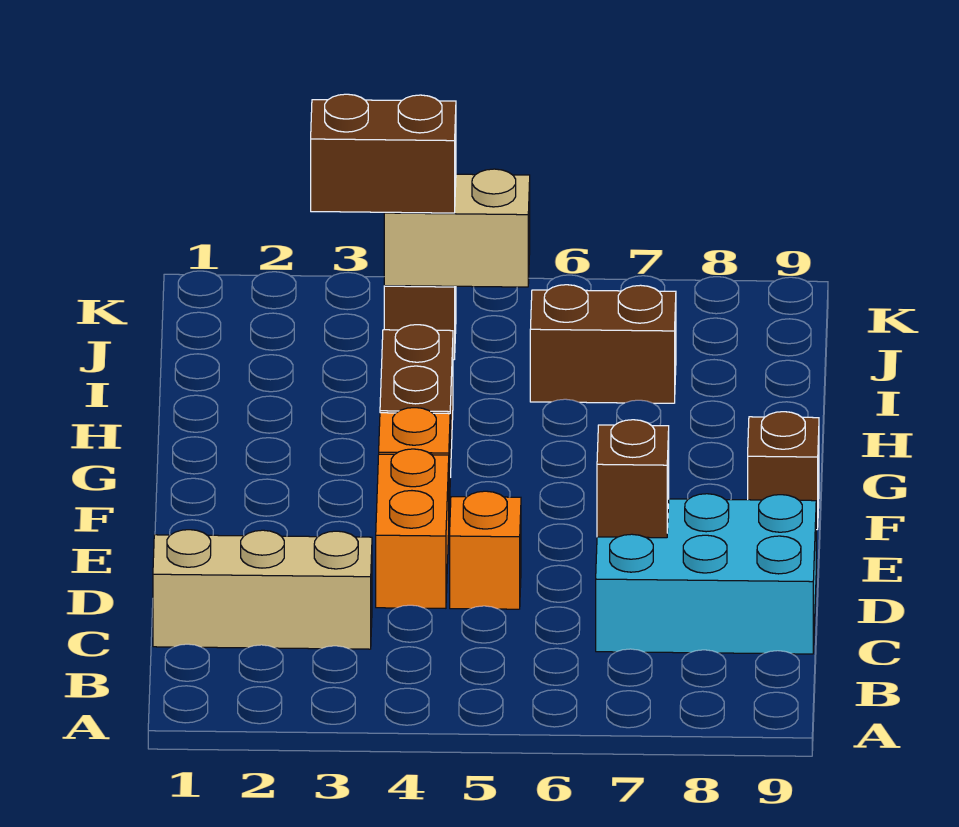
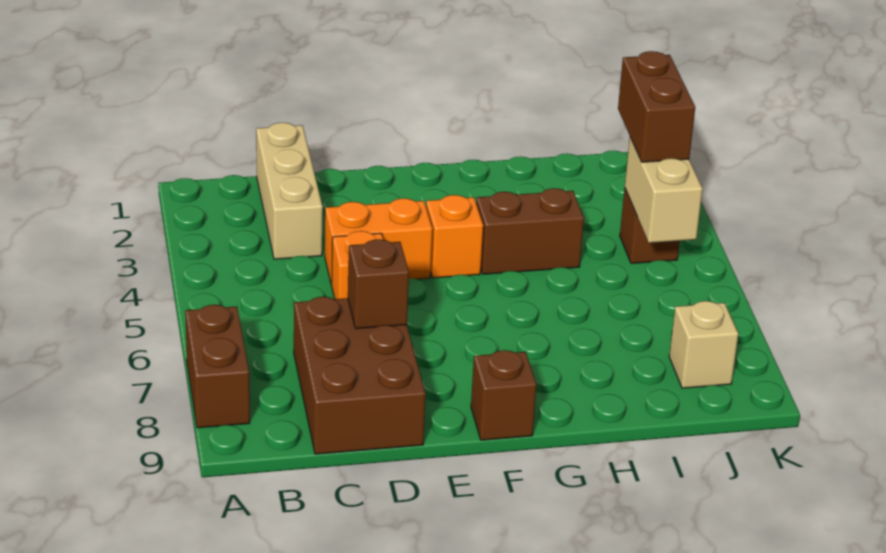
cyan 2x3 brick [596,494,816,654] -> brown 2x3 brick [294,297,426,454]
brown 1x2 brick [530,285,676,403] -> brown 1x2 brick moved to [185,305,250,428]
none -> tan 1x1 brick [669,301,738,388]

